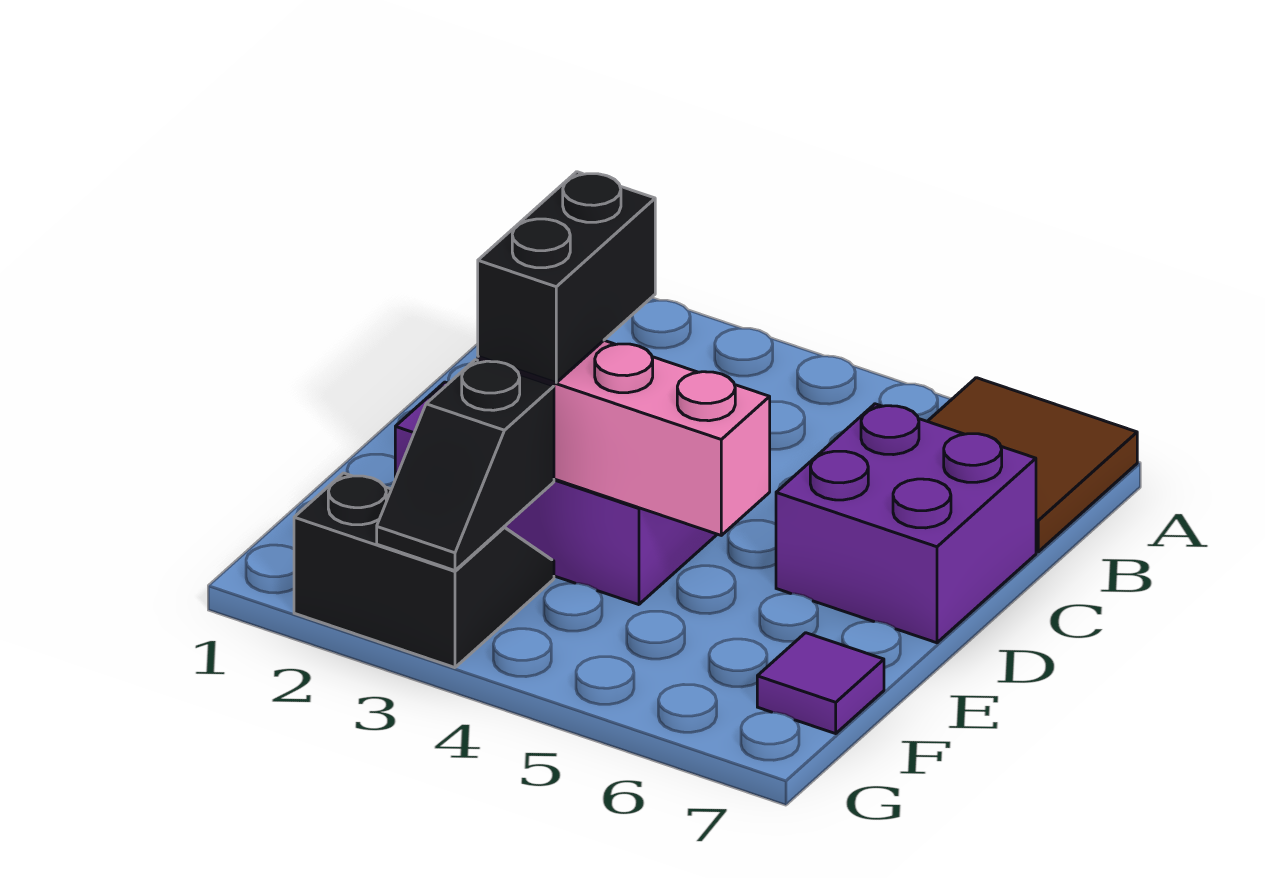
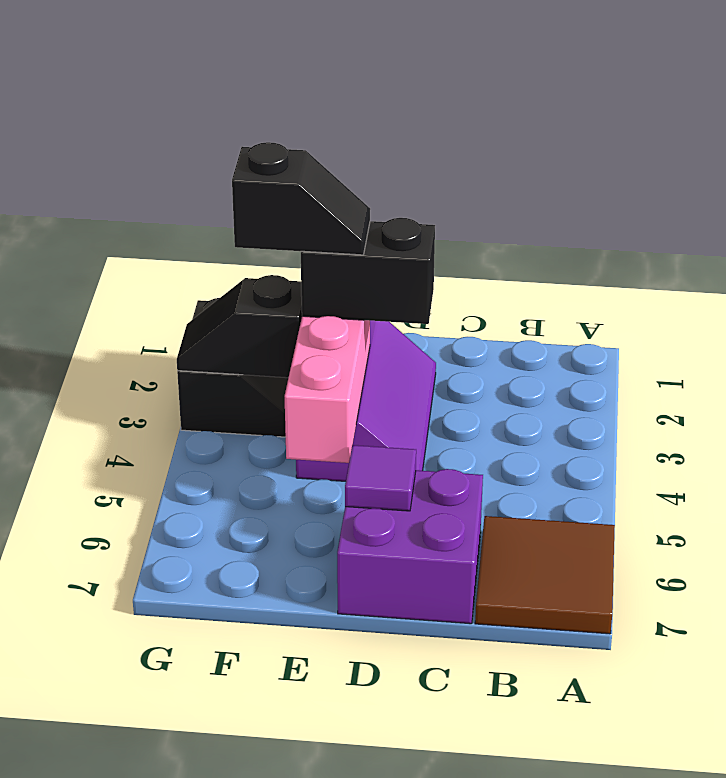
none -> black 1x2 slope [232,142,370,255]
purple 1x1 tile [757,633,884,734] -> purple 1x1 tile moved to [345,445,416,511]

